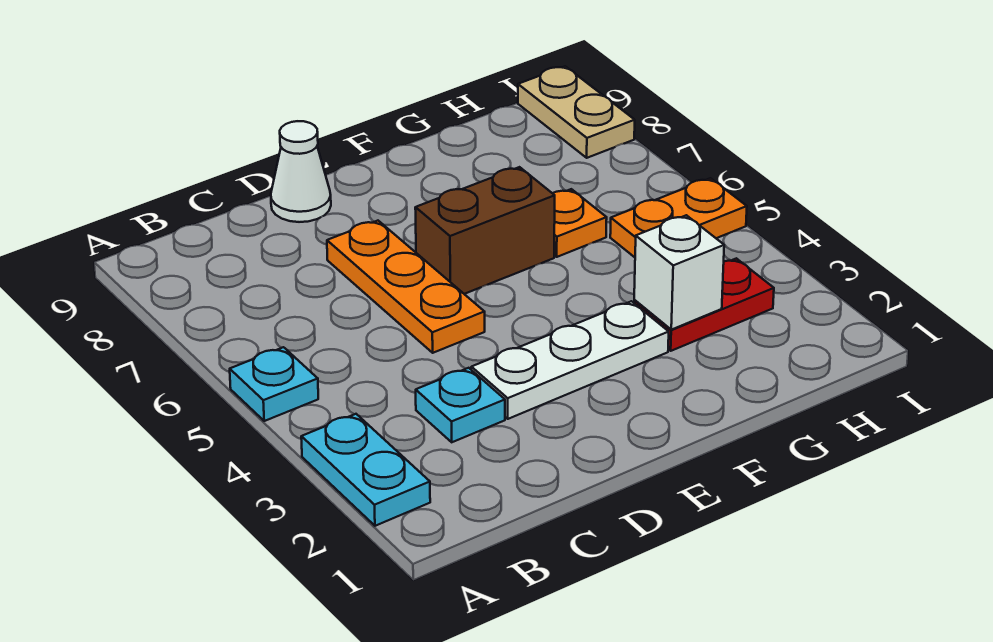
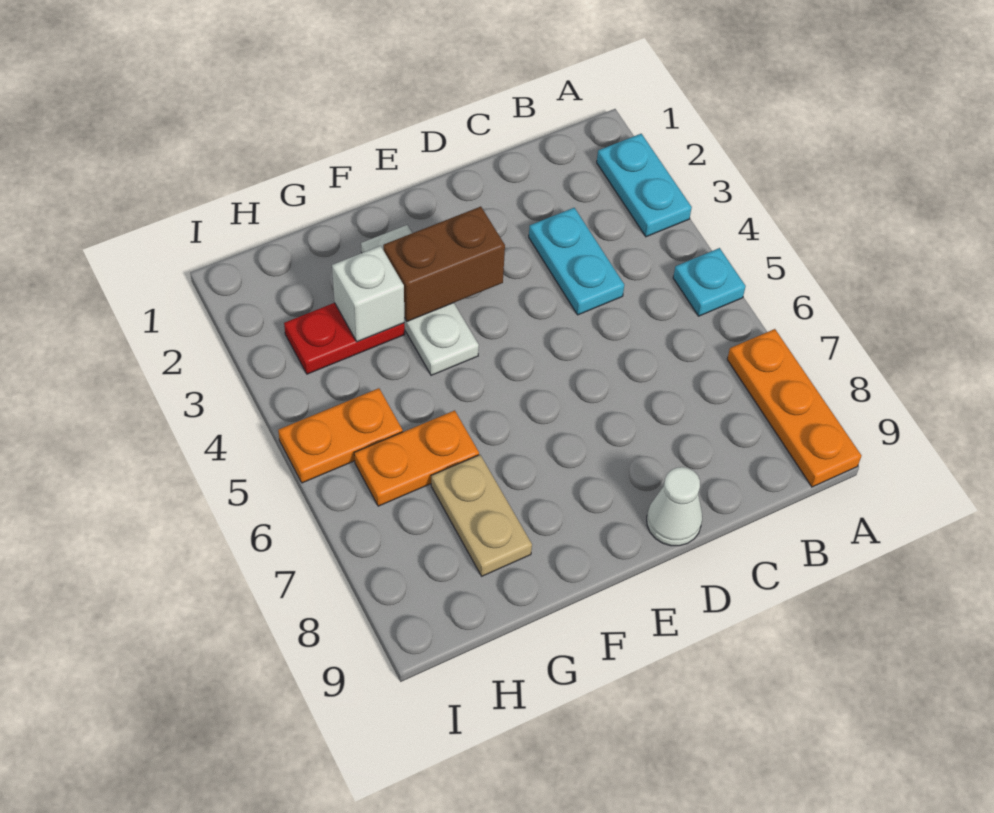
cyan 1x1 plate [416,368,505,442] -> cyan 1x2 plate [529,208,624,315]
white 1x3 plate [471,301,669,419] -> white 1x3 plate turned to [361,225,479,375]
orange 1x3 plate [327,221,485,353] -> orange 1x3 plate moved to [727,329,862,487]
brown 1x2 brick [415,167,555,294] -> brown 1x2 brick moved to [383,207,505,321]
orange 1x1 plate [553,189,607,257] -> orange 1x2 plate [354,410,479,506]
tan 1x2 plate [518,66,635,158] -> tan 1x2 plate moved to [431,455,532,576]

